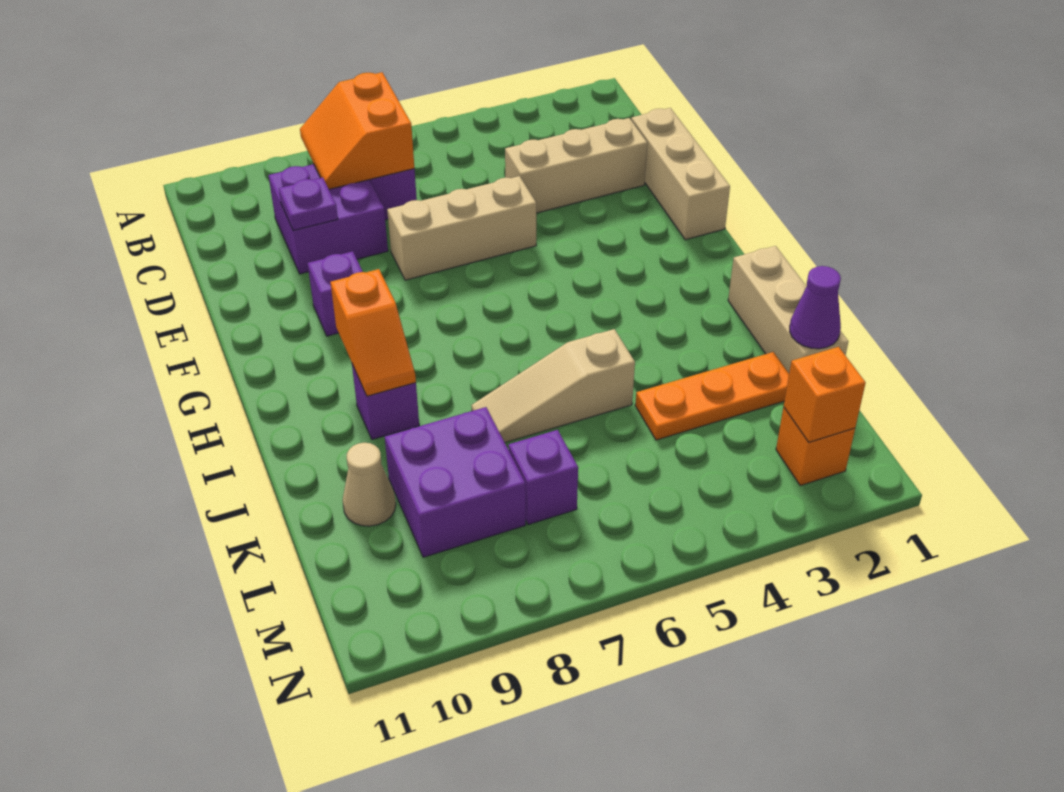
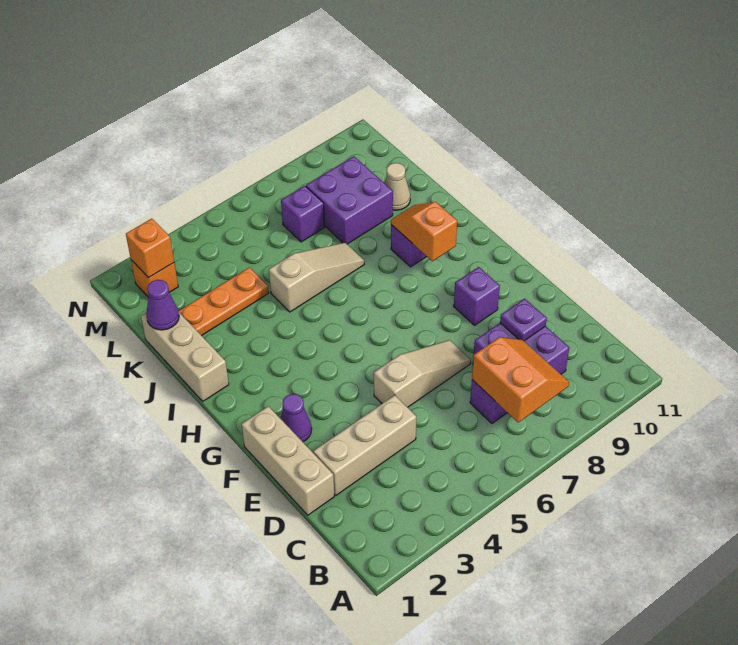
tan 1x3 brick [387,176,536,280] -> tan 1x3 slope [374,340,471,407]
none -> purple 1x1 cone [280,394,312,442]

